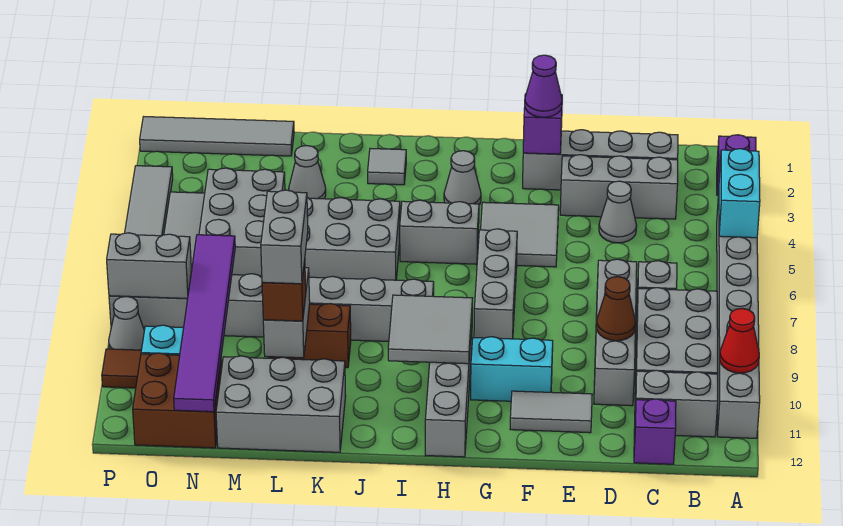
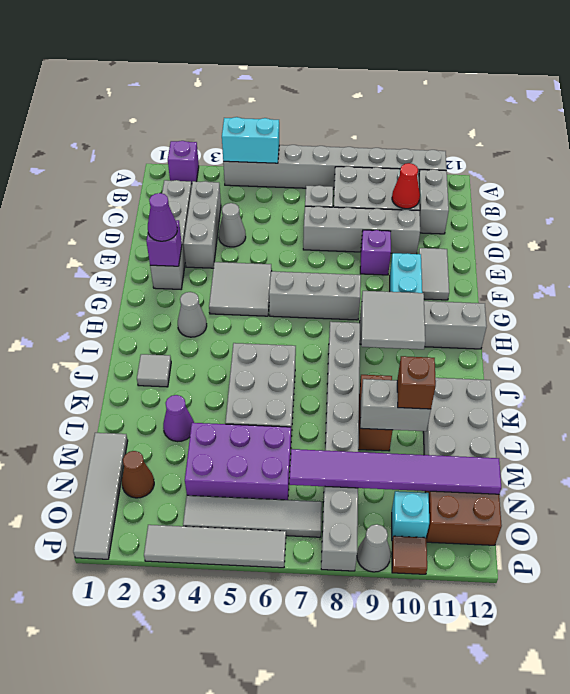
red 1x1 cone [720,308,759,373] -> red 1x1 cone moved to [392,163,420,209]
purple 1x1 brick [634,399,676,464] -> purple 1x1 brick moved to [360,230,391,275]
brown 1x1 cone [596,277,636,341] -> brown 1x1 cone moved to [122,451,154,498]
grey 1x2 brick [400,200,479,264] -> none
grey 1x1 cone [289,146,326,199] -> purple 1x1 cone [163,395,194,442]
grey 1x2 brick [261,190,308,284] -> none
grey 2x3 brick [199,168,285,276] -> purple 2x3 brick [185,423,291,500]
grey 1x2 brick [107,233,192,298] -> none

